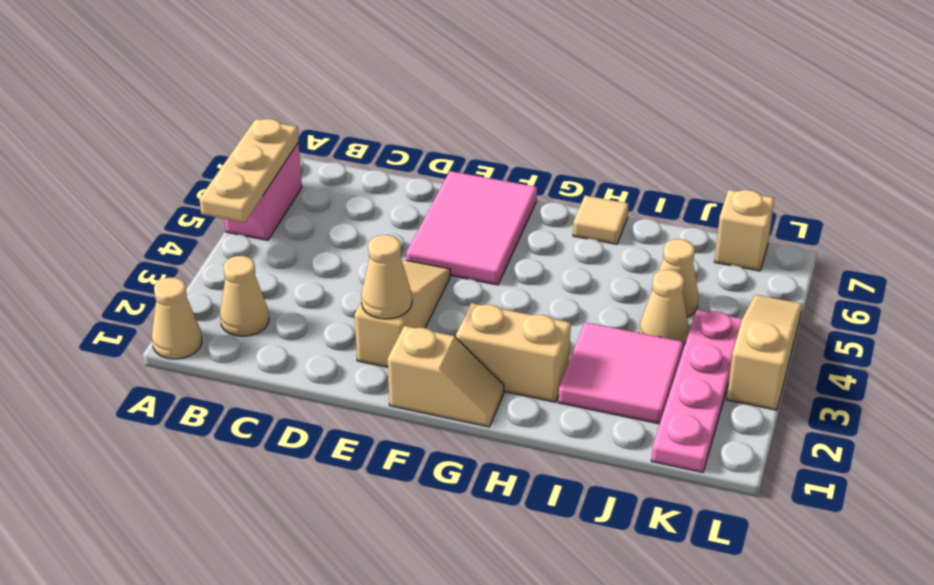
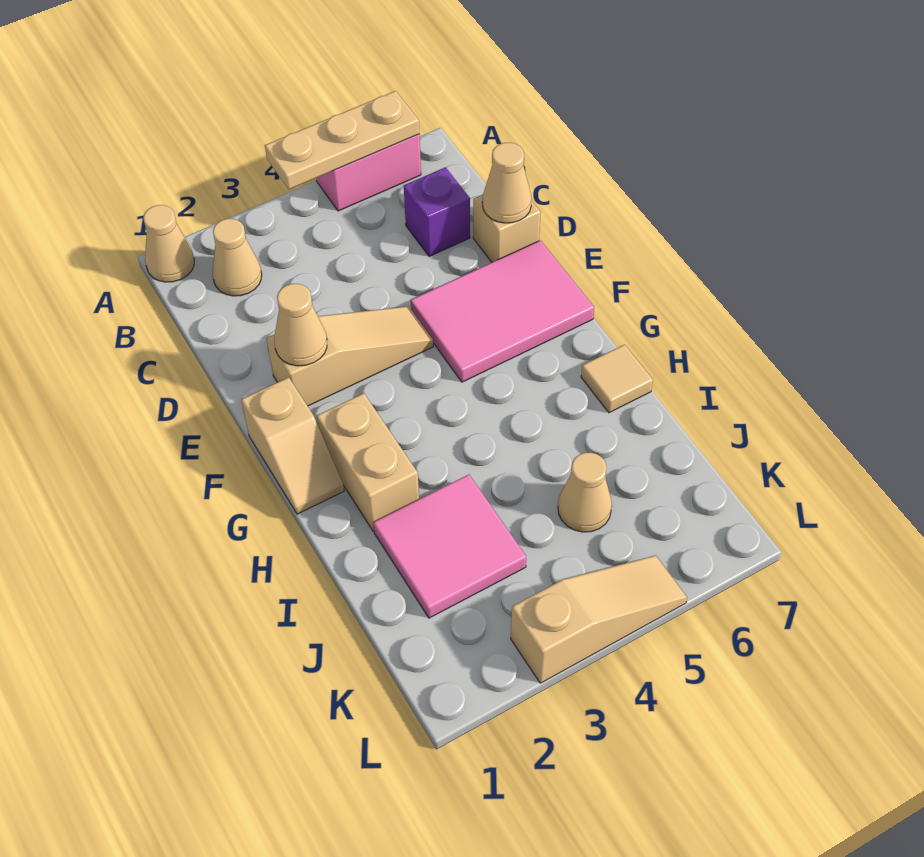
none -> purple 1x1 brick [404,167,470,256]
tan 1x1 cone [639,270,689,345] -> tan 1x1 cone moved to [482,143,532,223]
pink 1x4 plate [651,310,742,472] -> none
tan 1x1 brick [715,190,774,271] -> tan 1x1 brick moved to [473,195,541,262]

